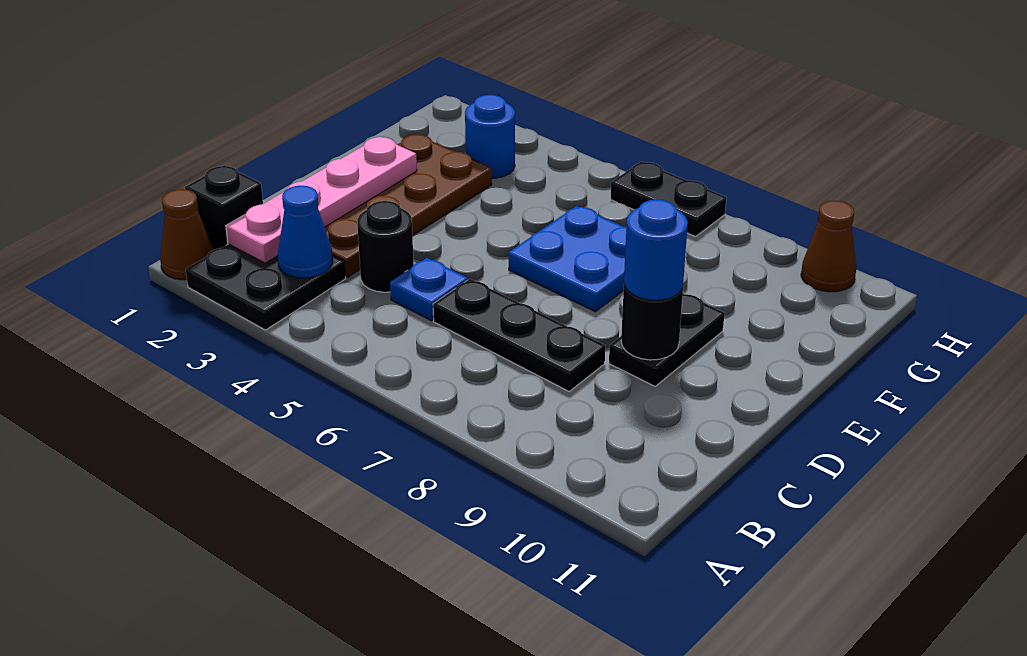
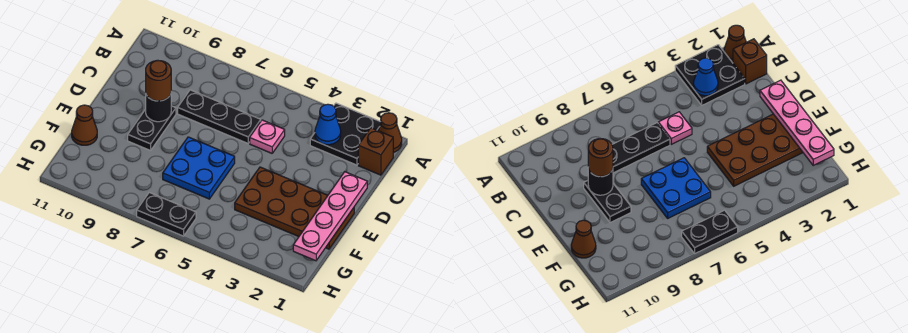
black 1x1 brick [185,165,263,250] -> brown 1x1 brick [358,128,393,175]
pink 1x4 plate [226,137,417,263] -> pink 1x4 plate moved to [293,172,367,261]
brown 2x4 plate [325,134,492,277] -> brown 2x4 plate turned to [235,167,354,249]
black 1x1 round brick [357,201,414,292] -> none
blue 1x1 plate [390,258,468,321] -> pink 1x1 plate [250,120,285,153]
blue 1x1 round brick [624,200,688,300] -> brown 1x1 round brick [146,61,171,101]
blue 1x1 round brick [465,95,515,178] -> none
brown 1x1 cone [801,201,856,292] -> brown 1x1 cone moved to [72,105,97,145]

